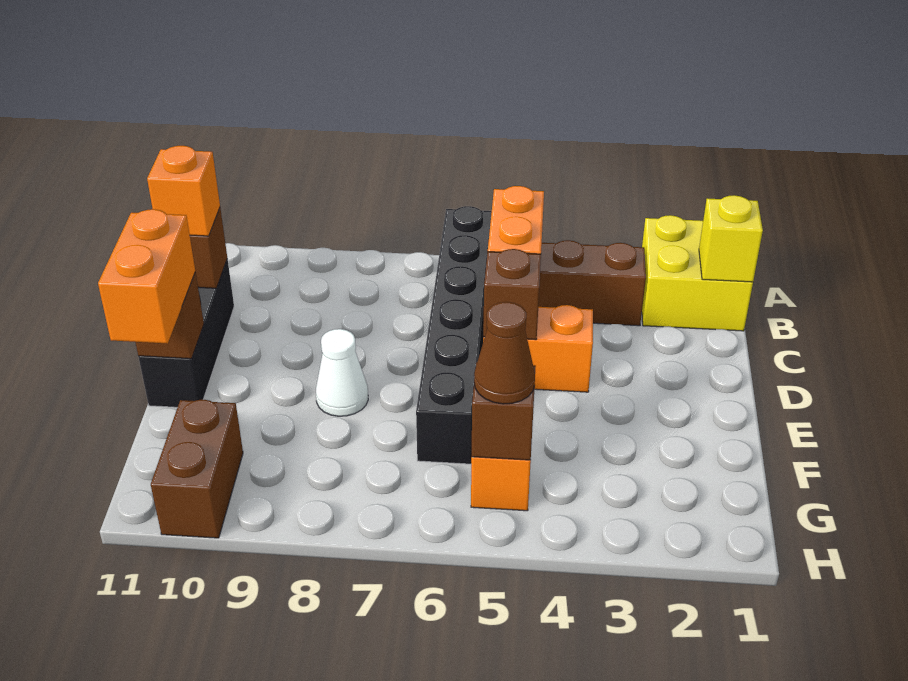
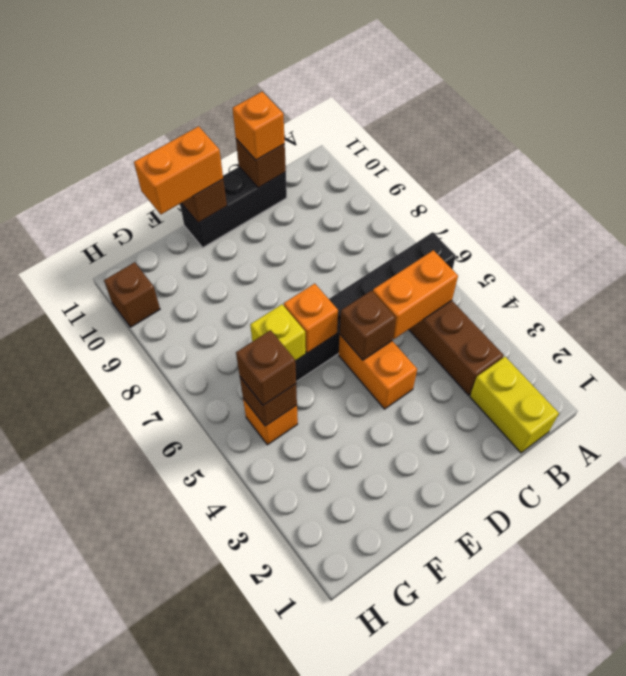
yellow 2x2 brick [642,215,753,331] -> yellow 1x2 brick [470,357,559,453]
yellow 1x1 brick [699,195,763,282] -> yellow 1x1 brick moved to [250,304,306,361]
none -> orange 1x1 brick [284,284,338,353]
white 1x1 cone [316,329,368,416] -> none
brown 1x1 cone [474,302,535,404] -> brown 1x1 brick [236,330,296,405]
brown 1x2 brick [151,400,243,538] -> brown 1x1 brick [104,262,160,327]

